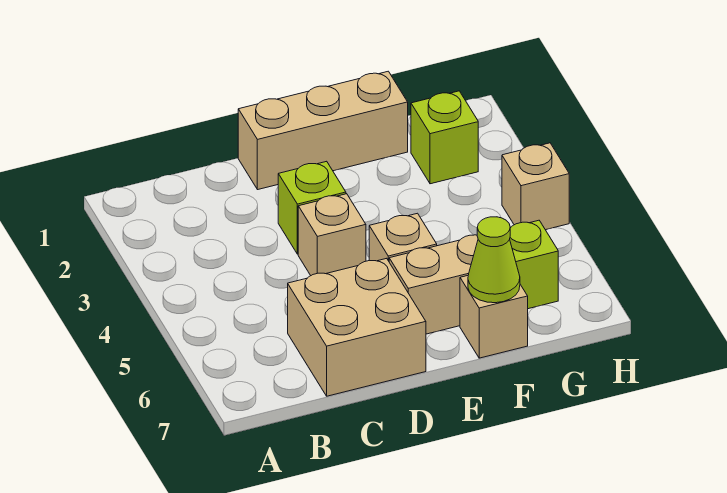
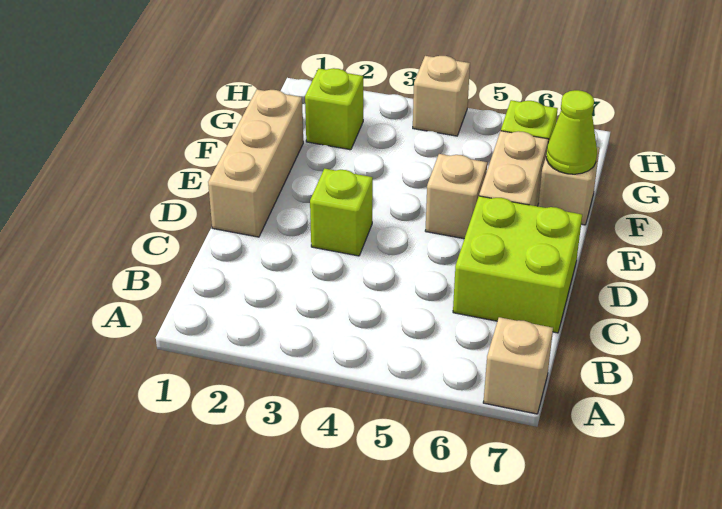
tan 2x2 brick [288,258,426,396] -> lime 2x2 brick [453,196,582,333]
tan 1x1 brick [298,194,366,275] -> tan 1x1 brick moved to [483,317,553,414]

